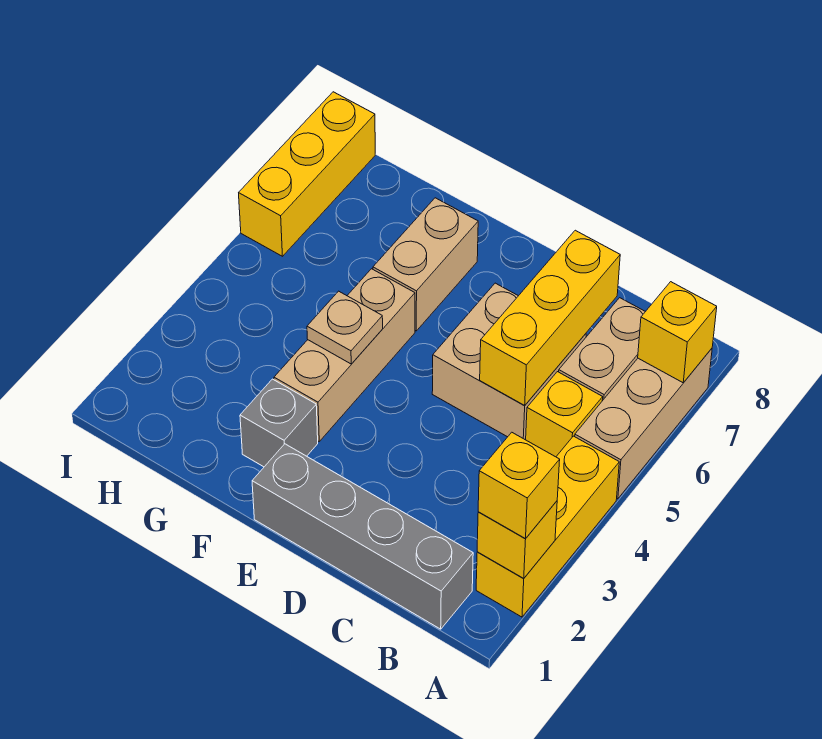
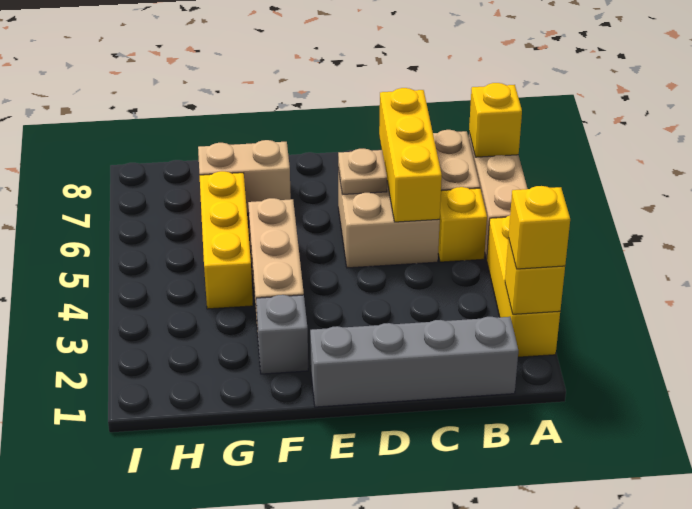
tan 1x1 plate [307,291,383,364] -> tan 1x1 plate moved to [338,149,387,195]
tan 1x2 brick [373,198,478,331] -> tan 1x2 brick turned to [198,140,291,213]
yellow 1x3 brick [239,92,375,256] -> yellow 1x3 brick moved to [200,171,253,309]

